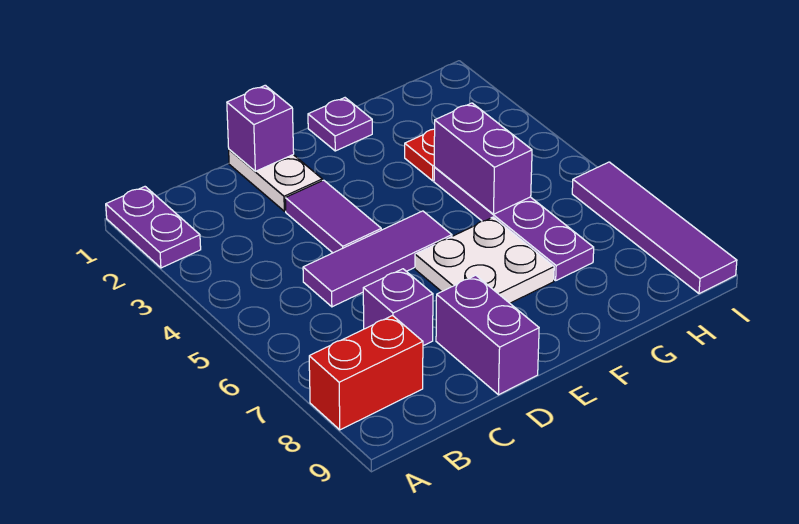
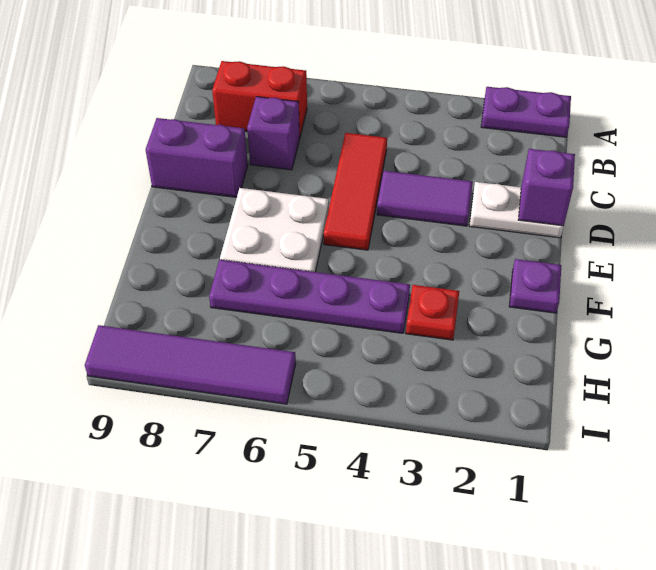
red 1x2 brick [309,316,423,430] -> red 1x2 brick turned to [212,61,307,137]
purple 1x3 tile [303,211,452,307] -> red 1x3 tile [324,133,387,250]
purple 1x2 brick [434,103,532,214] -> none

